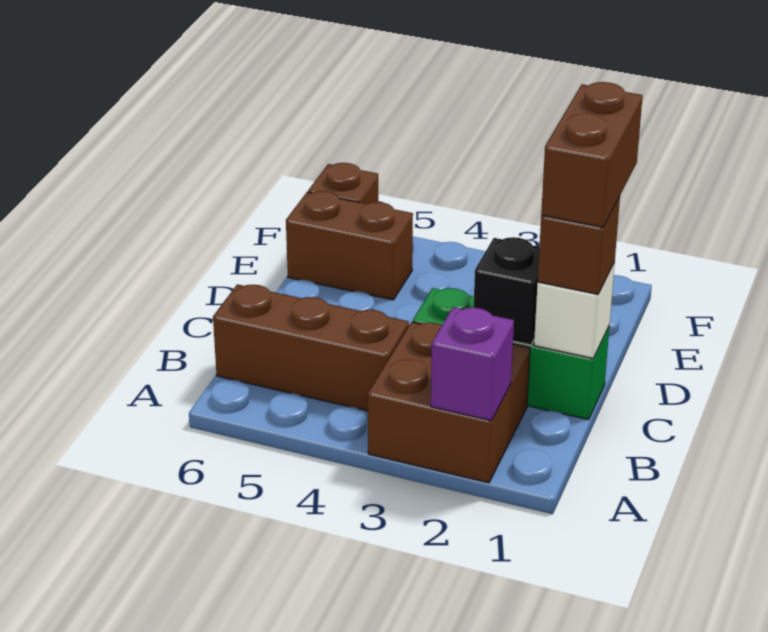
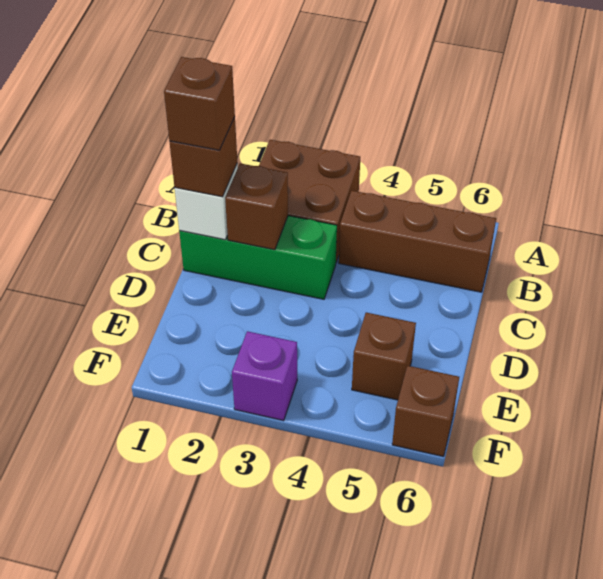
purple 1x1 brick [431,307,514,421] -> purple 1x1 brick moved to [232,331,297,421]
brown 1x2 brick [541,82,643,227] -> brown 1x1 brick [164,57,235,150]
black 1x1 brick [474,237,539,345] -> brown 1x1 brick [225,163,288,250]
brown 1x2 brick [286,191,413,300] -> brown 1x1 brick [352,313,416,400]

